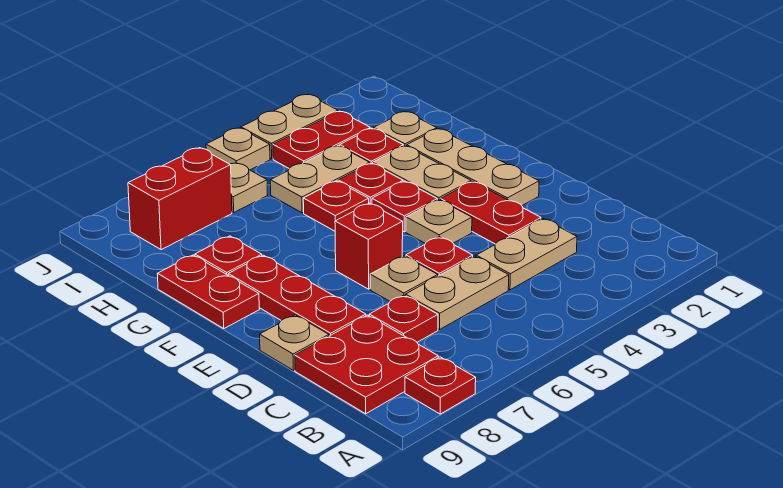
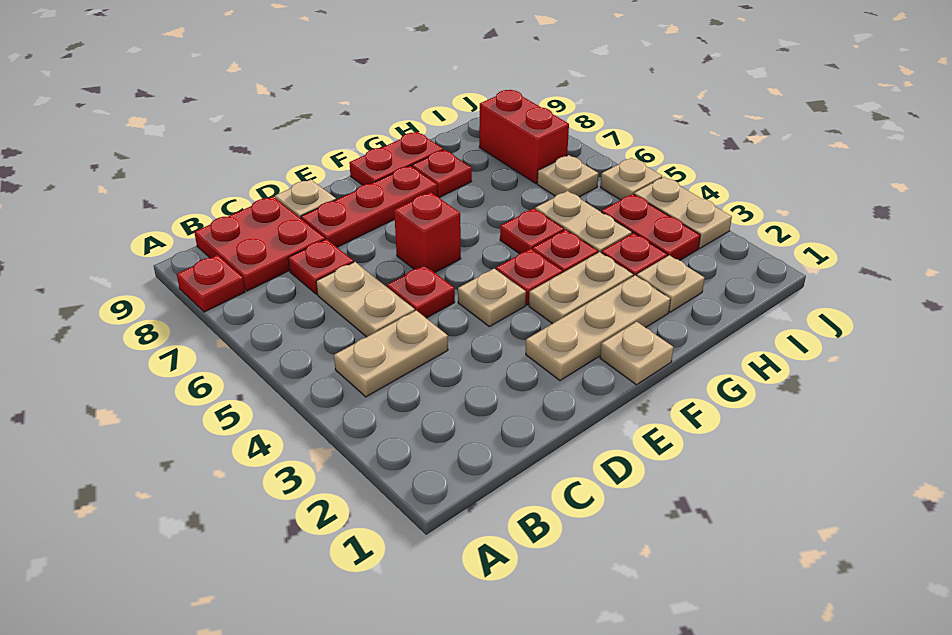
tan 1x2 plate [476,219,577,290] -> tan 1x2 plate turned to [334,310,448,397]
red 1x2 plate [441,182,541,244] -> none
tan 1x1 plate [370,256,438,301] -> tan 1x1 plate moved to [600,322,674,385]

